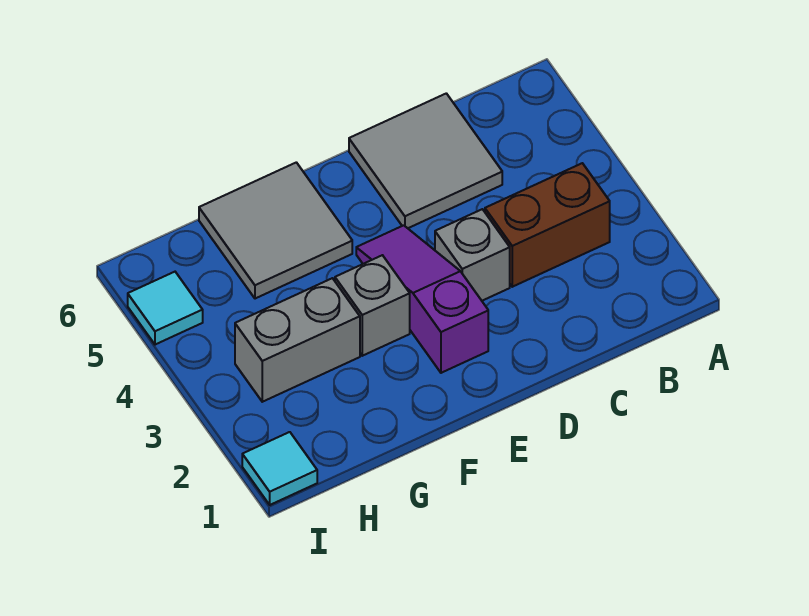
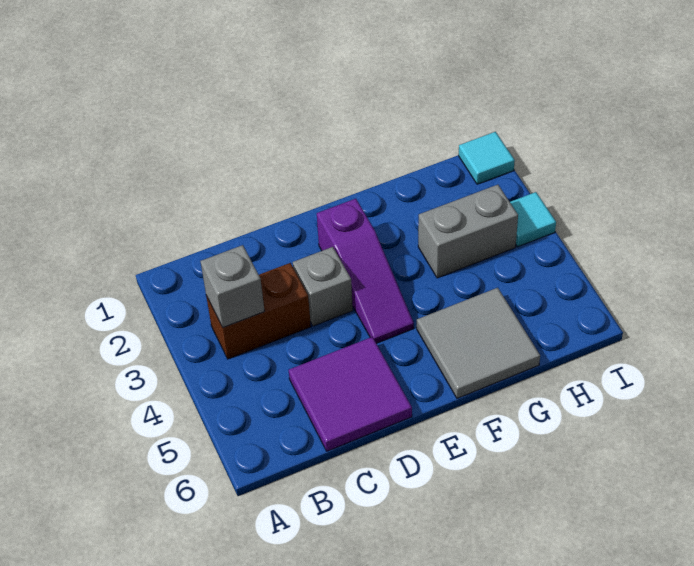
grey 2x2 tile [349,93,502,228] -> purple 2x2 tile [289,337,412,451]
grey 1x1 brick [335,255,410,356] -> grey 1x1 brick moved to [201,245,264,328]
cyan 1x1 tile [128,272,203,345] -> cyan 1x1 tile moved to [510,192,556,247]

